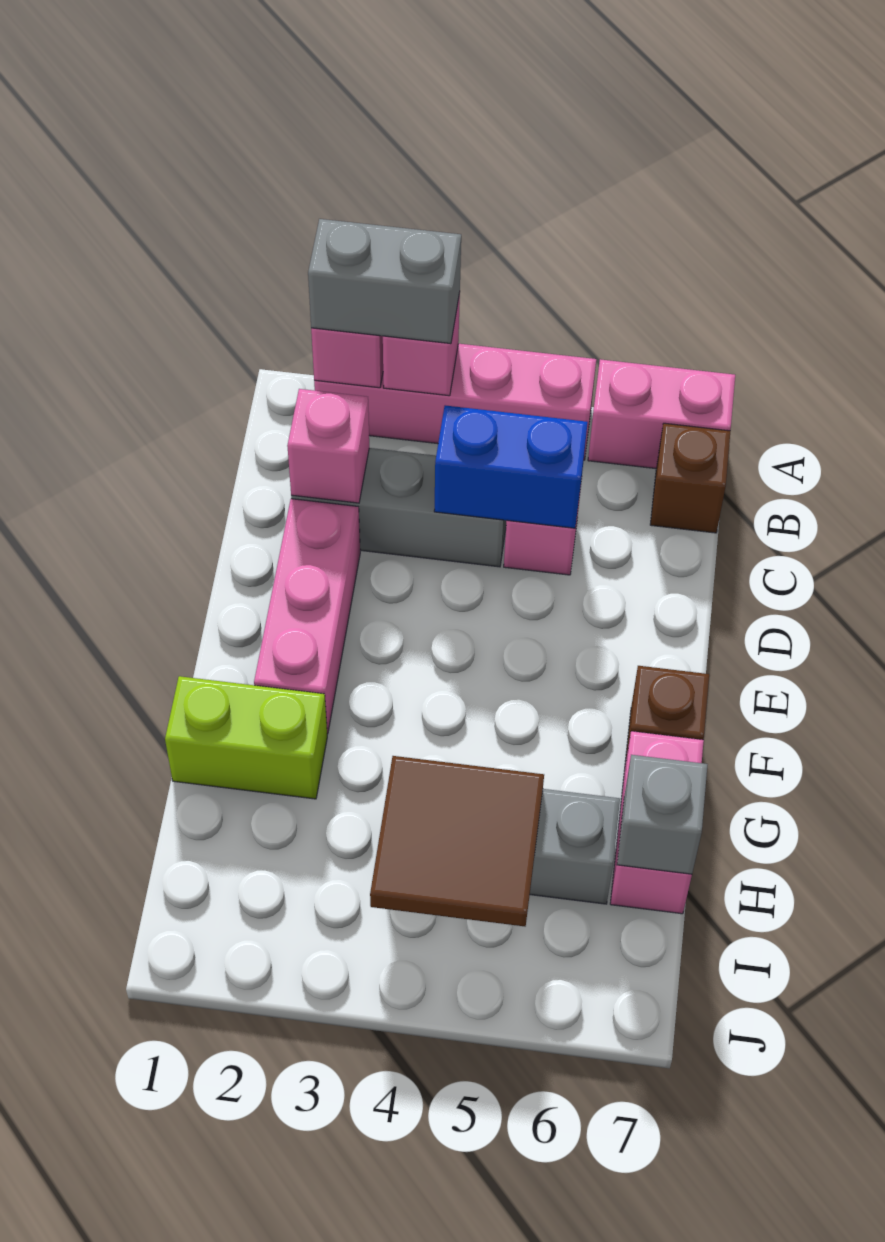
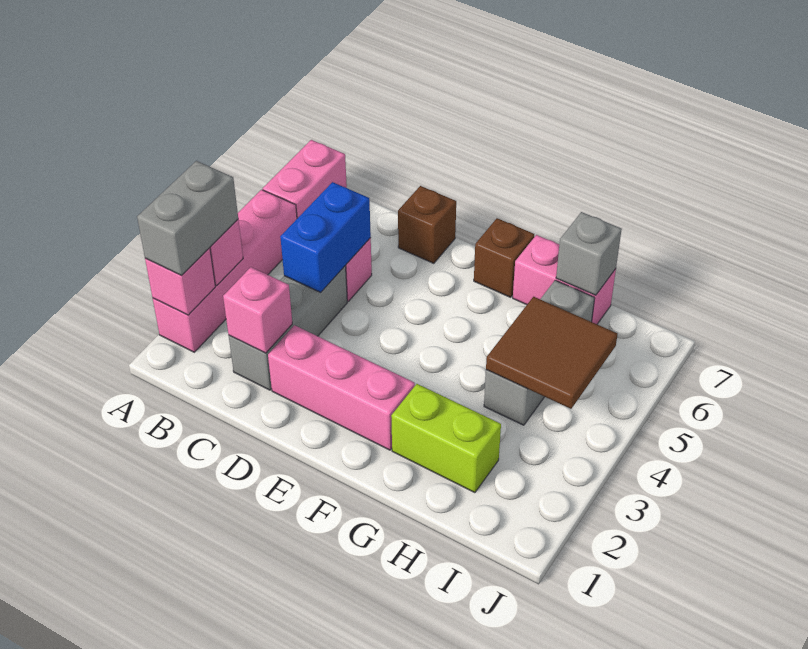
brown 1x1 brick [650,423,730,533] -> brown 1x1 brick moved to [398,186,456,263]
lime 1x2 brick [165,676,327,799] -> lime 1x2 brick turned to [391,384,501,493]

